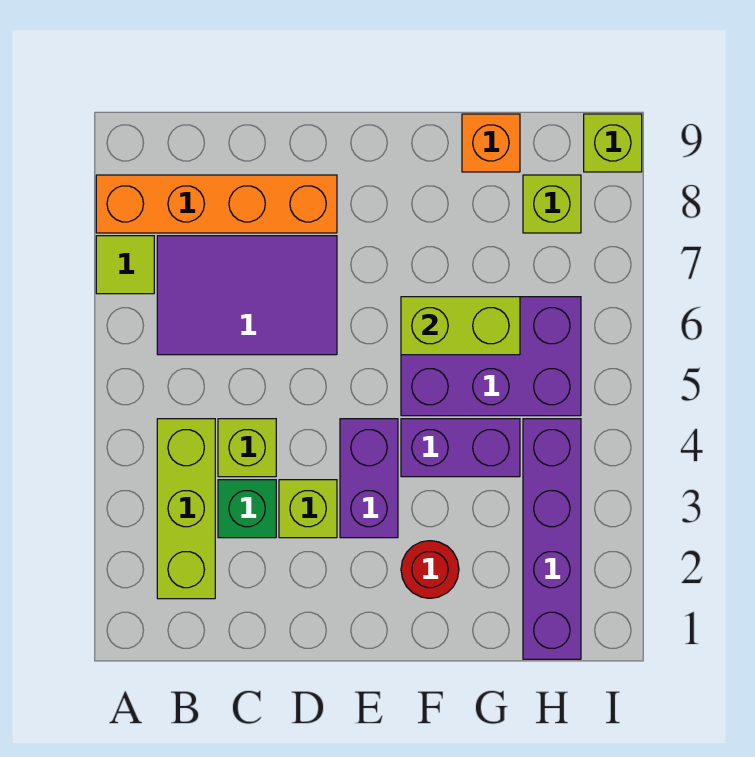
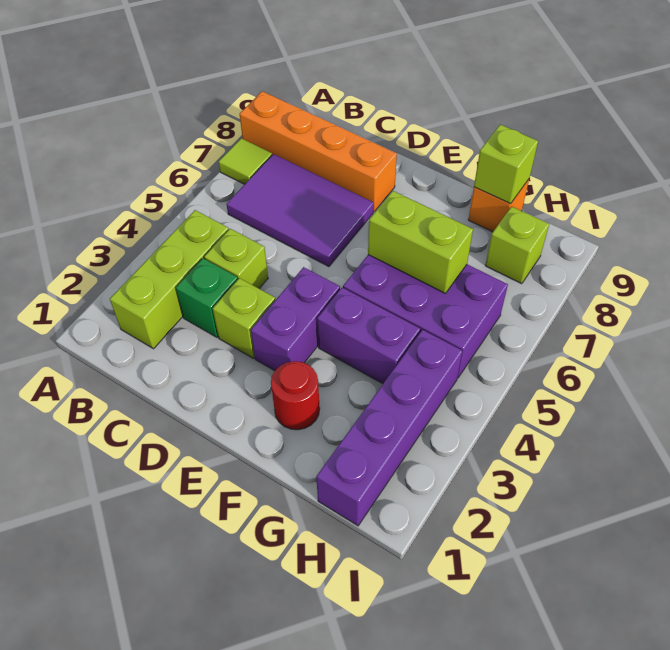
lime 1x1 brick [584,114,642,172] -> lime 1x1 brick moved to [474,125,538,204]

